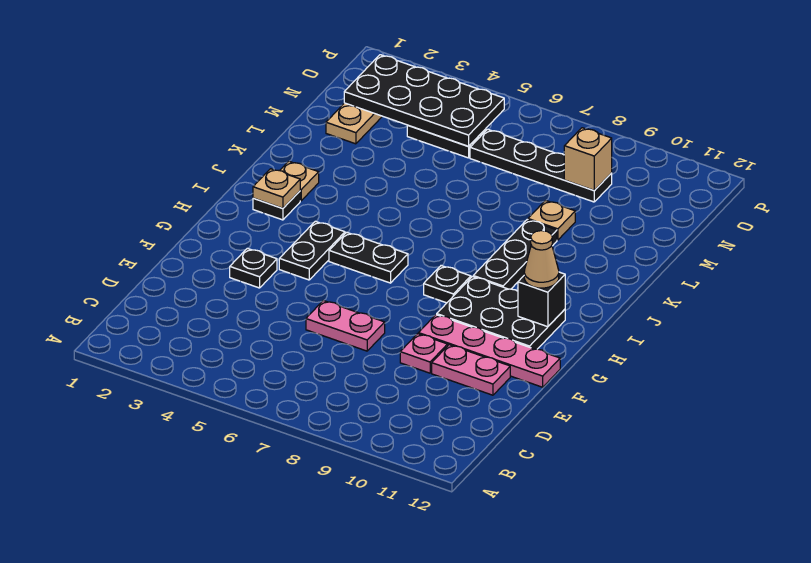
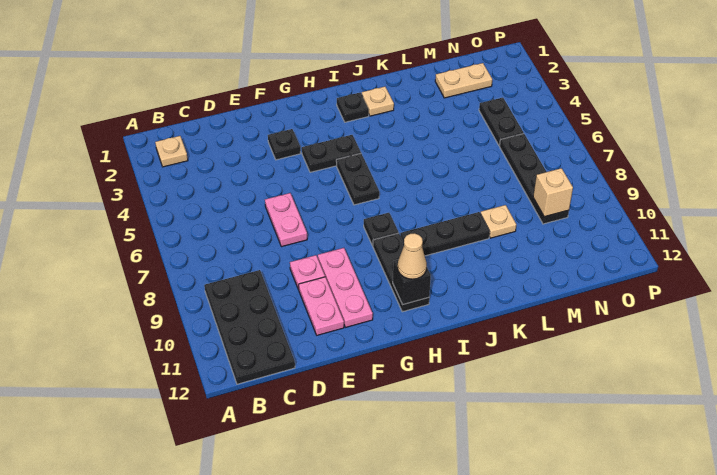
pink 1x4 plate [418,315,560,387] -> pink 1x3 plate [318,248,373,327]
black 2x3 plate [436,277,565,349] -> black 1x3 plate [373,233,429,312]
tan 1x1 plate [253,169,300,208] -> tan 1x1 plate moved to [155,136,188,167]
black 2x4 plate [344,55,504,146] -> black 2x4 plate moved to [204,270,295,384]

